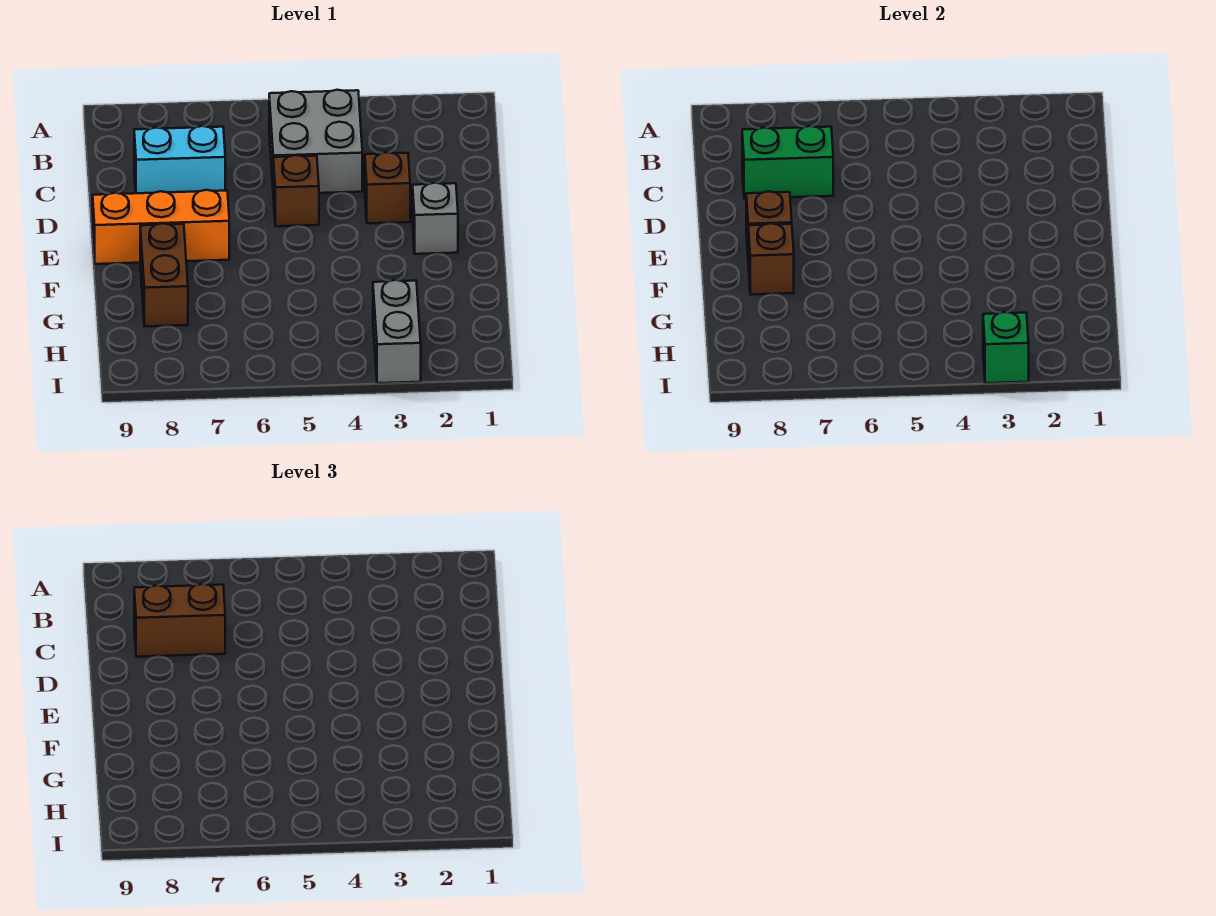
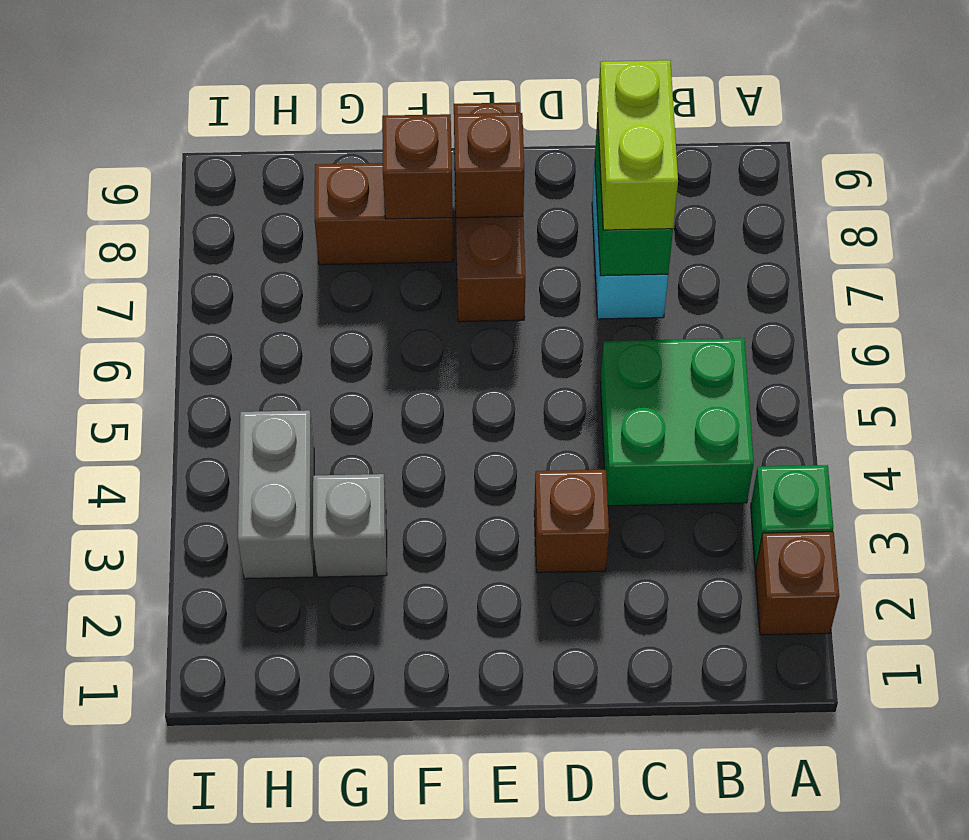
grey 2x2 brick [269,90,362,193] -> green 2x2 brick [601,338,754,506]
brown 1x2 brick [134,584,225,657] -> lime 1x2 brick [598,60,678,230]
brown 1x1 brick [273,155,319,226] -> brown 1x1 brick moved to [755,532,839,635]
grey 1x1 brick [413,183,458,254] -> grey 1x1 brick moved to [313,474,387,577]
orange 1x3 brick [93,190,229,264] -> brown 1x3 brick [454,102,525,322]
grey 1x2 brick [373,280,421,383] -> grey 1x2 brick turned to [238,410,314,579]
green 1x1 brick [983,312,1029,383] -> green 1x1 brick moved to [751,465,833,568]

